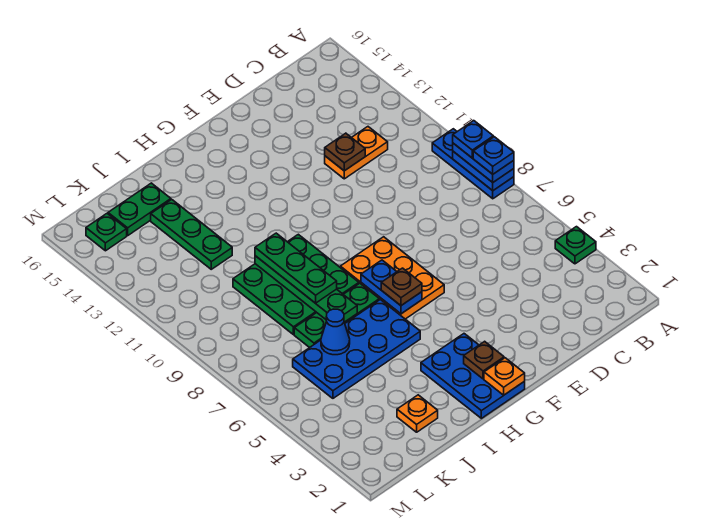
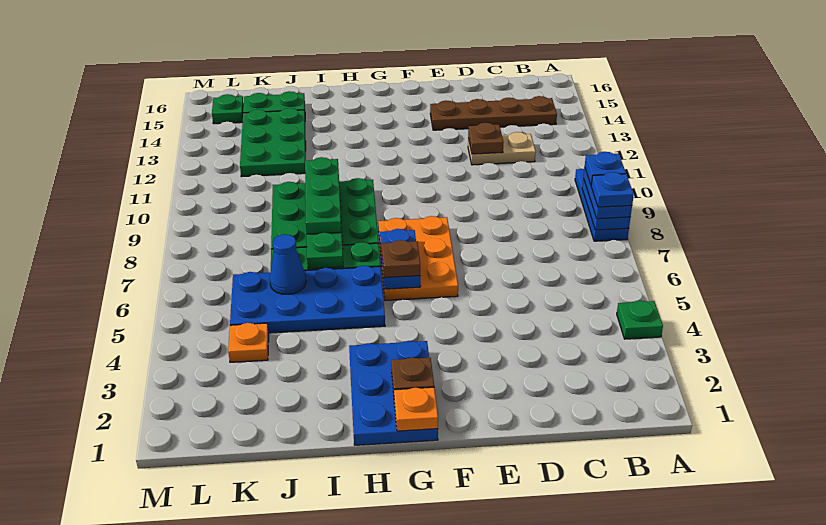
none -> brown 1x4 plate [430,96,557,130]
orange 1x2 plate [325,127,388,179] -> tan 1x2 plate [468,132,536,165]
orange 1x1 plate [397,395,438,432] -> orange 1x1 plate moved to [228,323,269,362]
green 1x3 plate [151,200,232,269] -> green 2x3 plate [240,108,306,177]

